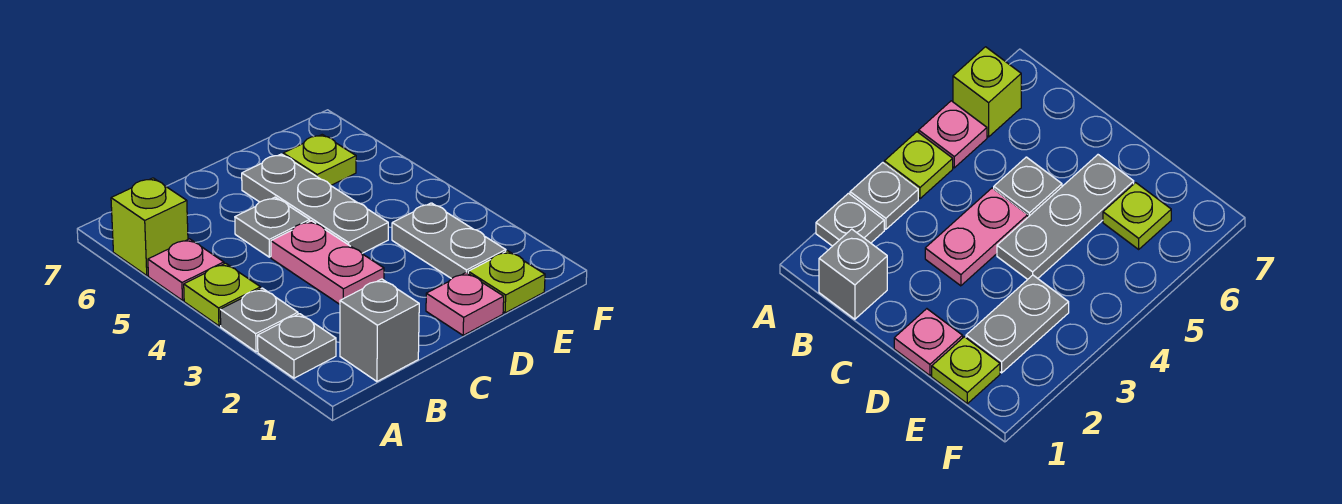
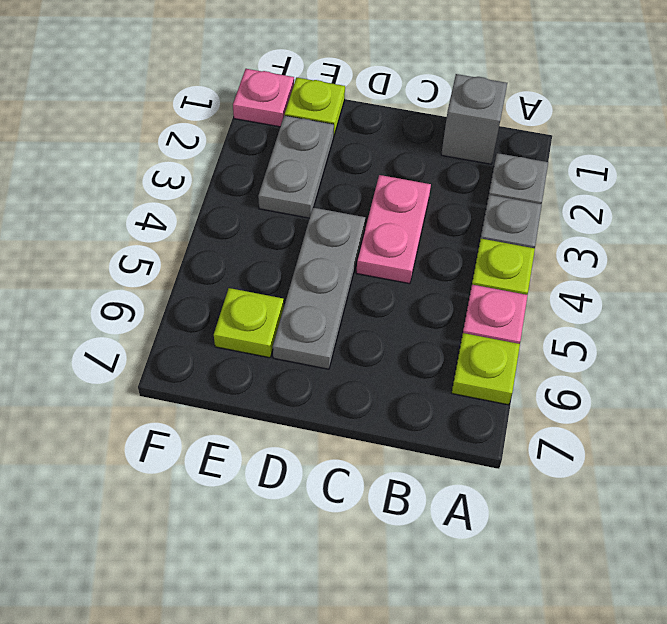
lime 1x1 brick [111,178,188,275] -> lime 1x1 plate [452,333,520,405]
grey 1x1 plate [235,197,310,257] -> none
pink 1x1 plate [426,272,504,335] -> pink 1x1 plate moved to [233,69,294,127]

